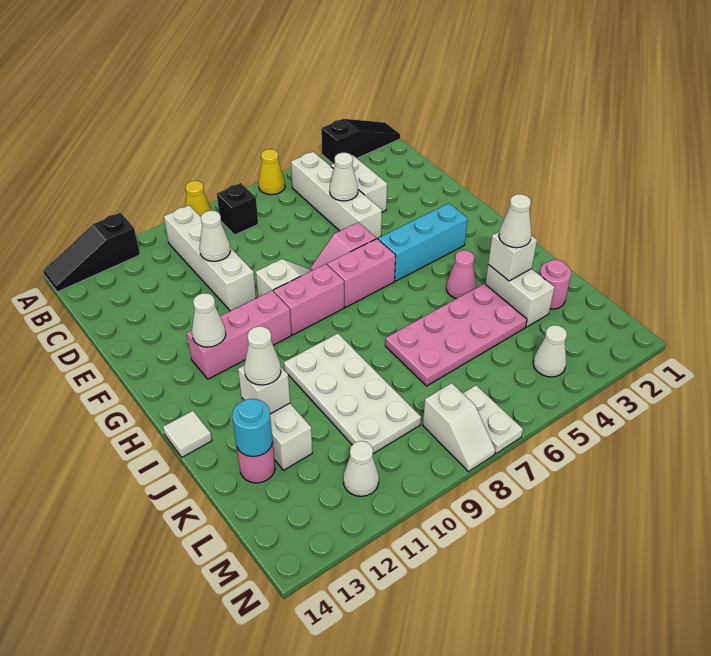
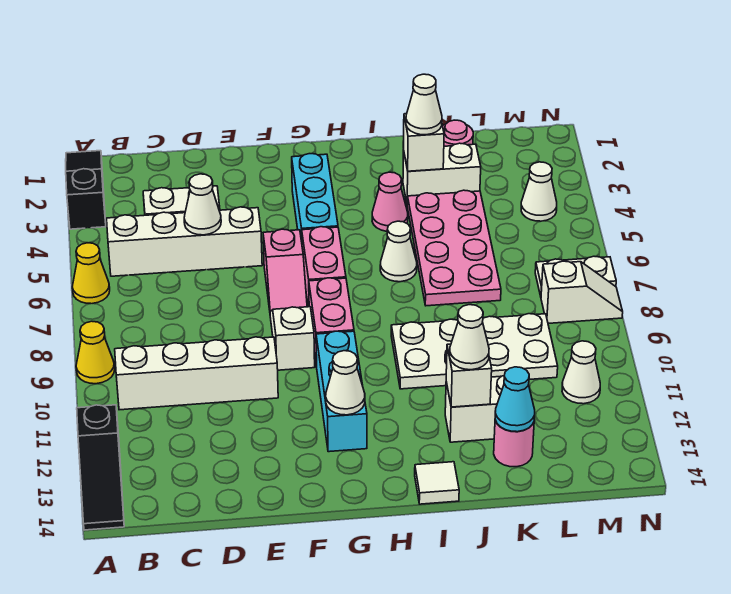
black 1x1 brick [217,183,258,235] -> none
white 1x1 cone [200,211,230,261] -> white 1x1 cone moved to [380,221,417,282]
pink 1x3 brick [187,291,291,379] -> cyan 1x3 brick [316,331,367,452]
cyan 1x1 round brick [232,399,273,457] -> cyan 1x1 cone [495,367,535,432]

